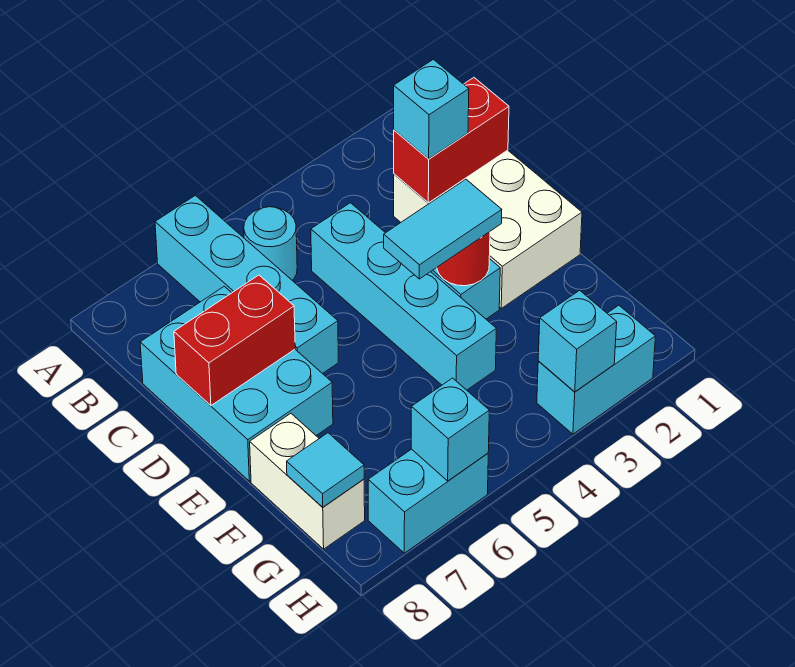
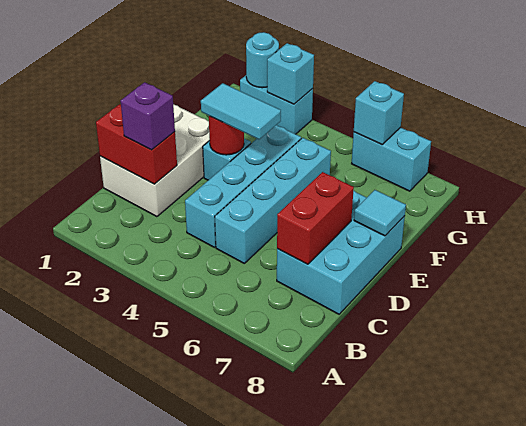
cyan 1x4 brick [155,195,338,374] -> cyan 1x4 brick moved to [215,138,331,263]
cyan 1x1 round brick [244,207,297,280] -> cyan 1x1 round brick moved to [246,32,279,88]
cyan 1x1 brick [394,59,469,159] -> purple 1x1 brick [121,82,175,150]
red 1x2 brick [174,275,295,405] -> red 1x2 brick turned to [277,172,354,264]
white 1x2 brick [250,414,365,549] -> none
cyan 1x1 tile [287,433,364,507] -> cyan 1x1 tile moved to [354,190,406,236]

